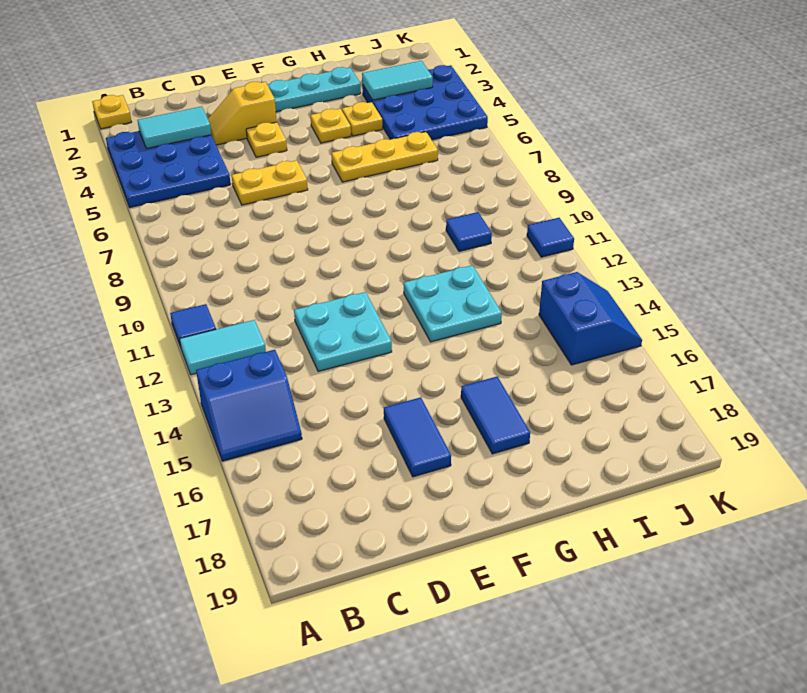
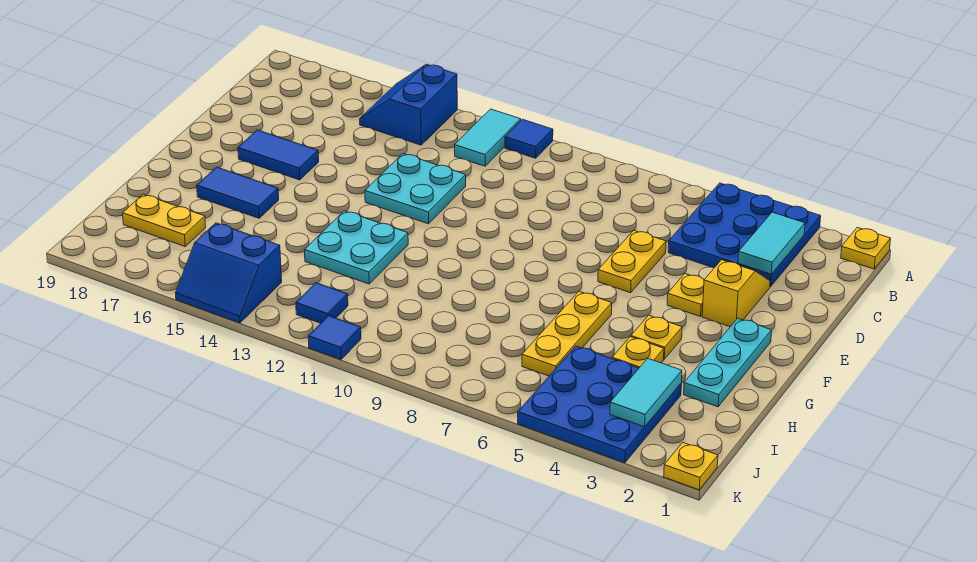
blue 1x1 tile [446,212,492,251] -> blue 1x1 tile moved to [296,283,348,323]
none -> yellow 1x2 plate [123,194,206,246]
none -> yellow 1x1 plate [664,442,718,490]

